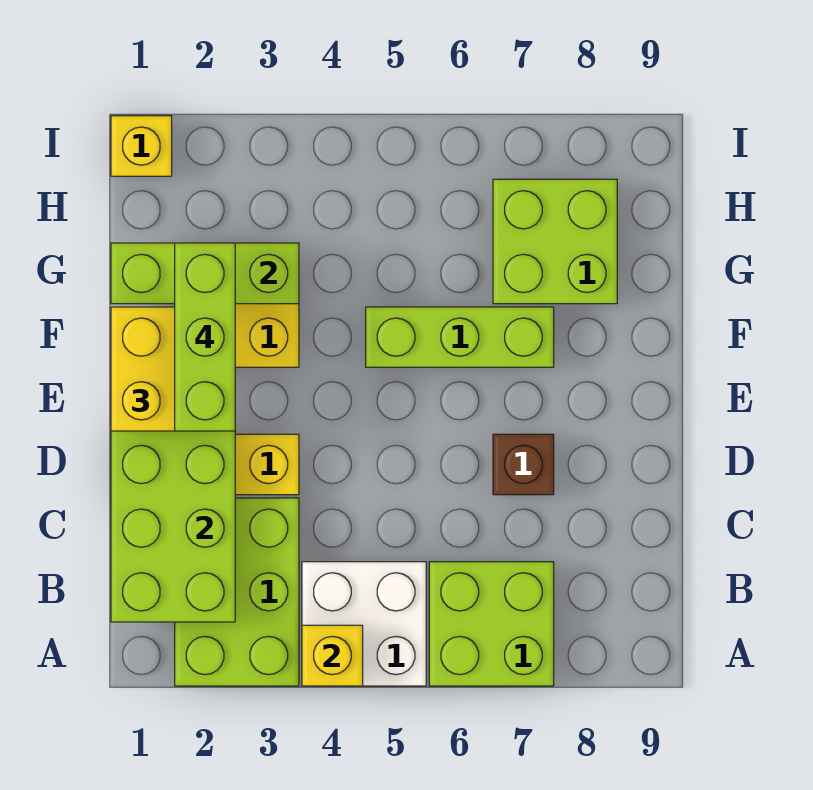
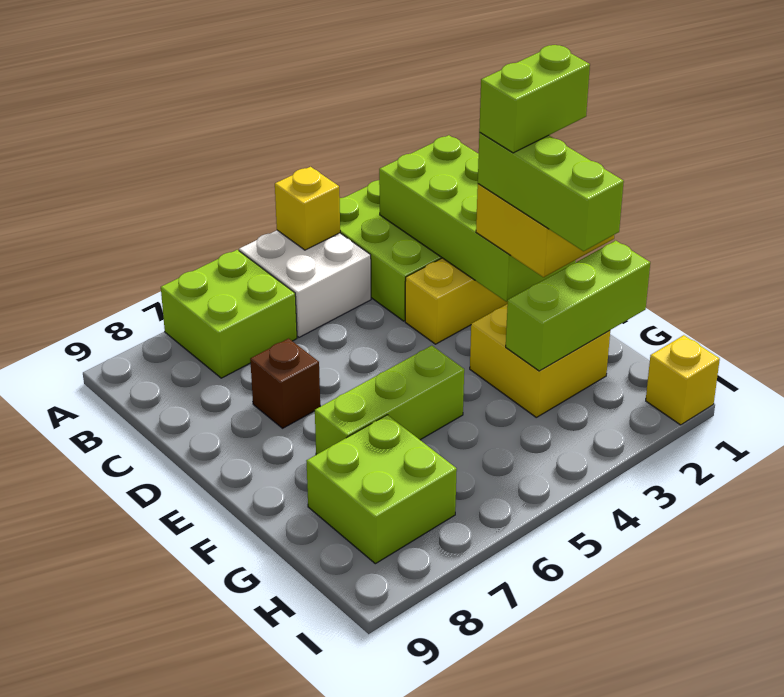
none -> lime 1x2 brick [479,45,590,153]

